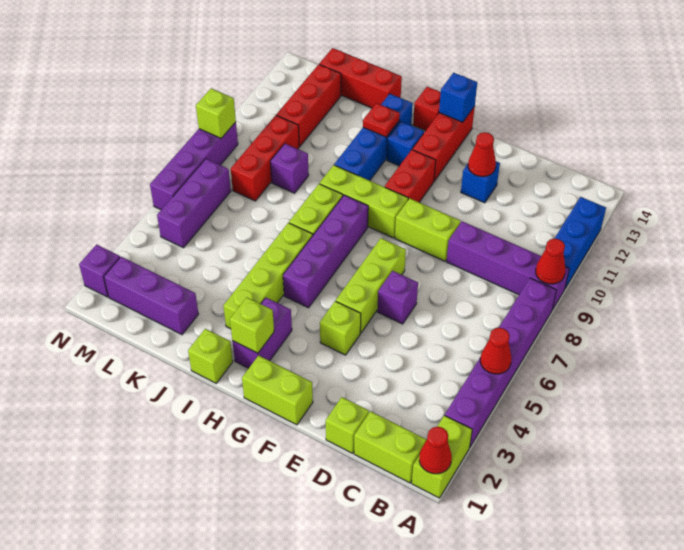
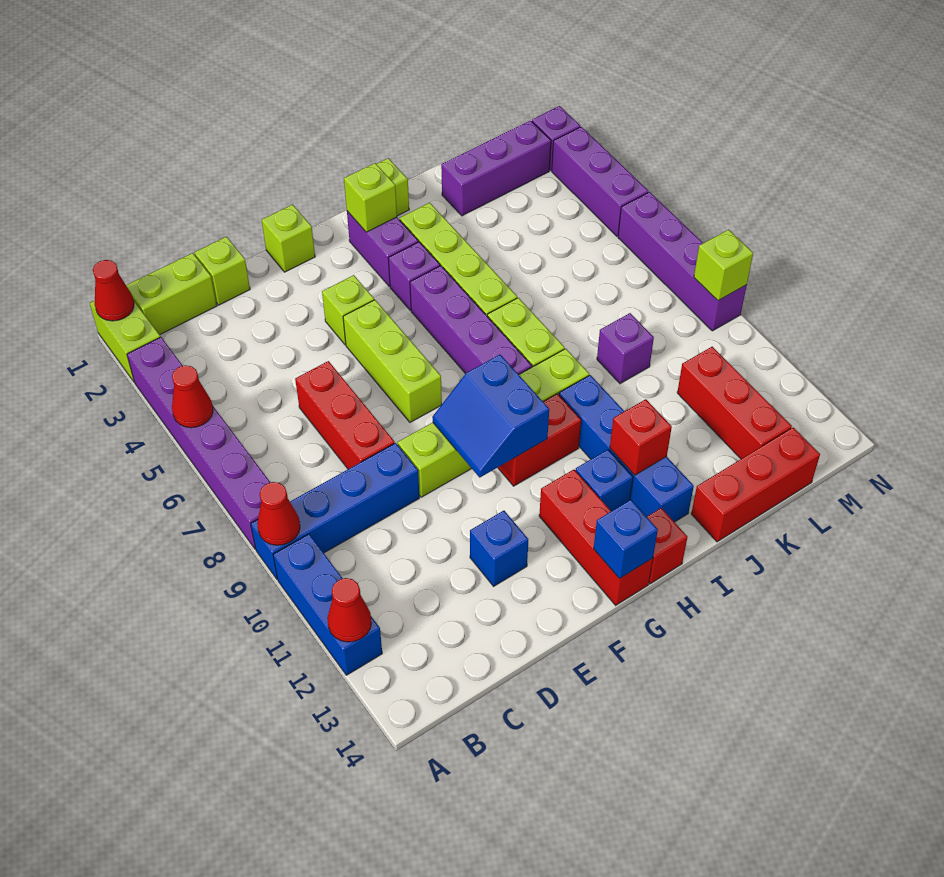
purple 1x4 brick [447,221,569,310] -> blue 1x4 brick [251,443,419,580]
purple 1x1 brick [377,271,418,324] -> purple 1x1 brick moved to [388,242,440,310]
red 1x1 cone [468,132,496,177] -> red 1x1 cone moved to [327,578,371,642]
lime 1x2 brick [242,355,313,425] -> lime 1x1 brick [262,205,315,272]
none -> blue 2x2 slope [432,355,549,477]
red 1x2 brick [385,150,436,202] -> red 1x2 brick turned to [498,394,581,486]
red 1x1 plate [363,103,400,137] -> red 1x1 brick [610,399,672,475]
red 1x3 brick [231,115,299,201] -> red 1x3 brick moved to [295,361,395,469]
purple 1x3 brick [157,159,231,248] -> purple 1x3 brick moved to [552,127,649,236]

